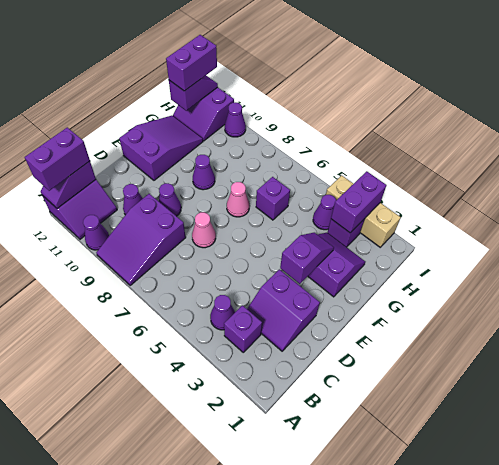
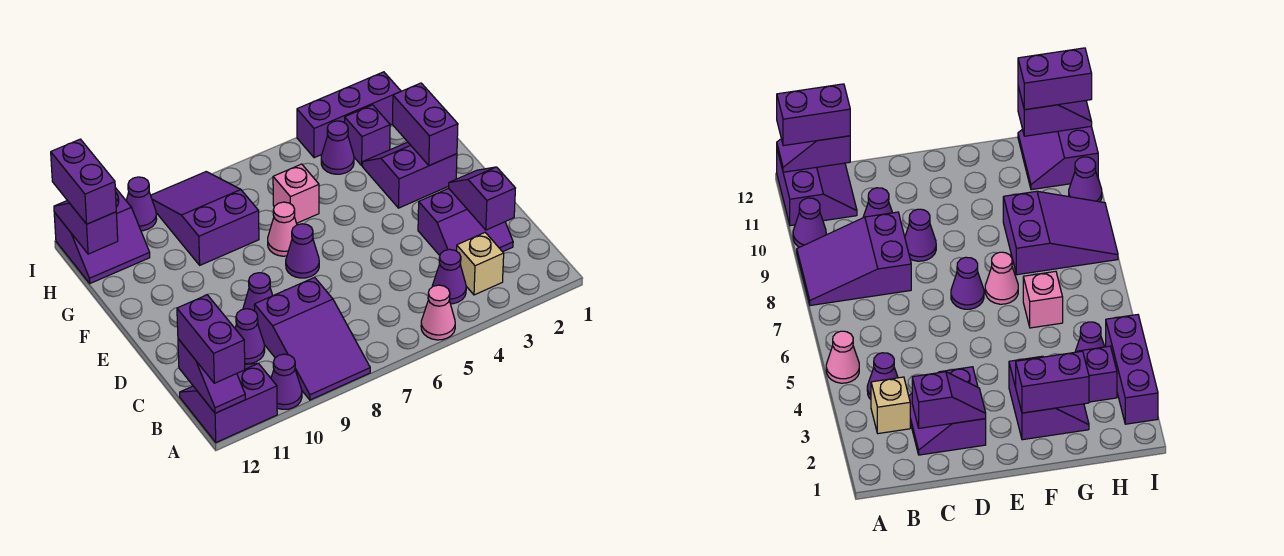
purple 2x2 slope [42,180,117,239] -> purple 2x2 slope turned to [180,363,277,442]
purple 1x1 brick [224,305,262,352] -> tan 1x1 brick [457,233,504,295]
pink 1x1 cone [192,212,216,248] -> pink 1x1 cone moved to [421,285,455,340]
purple 1x2 slope [280,233,334,284] -> purple 1x2 slope moved to [449,167,515,230]
purple 2x3 slope [119,116,203,180] -> purple 2x3 slope moved to [151,172,259,265]
purple 1x1 cone [193,155,215,190] -> purple 1x1 cone moved to [286,224,319,278]
purple 1x1 brick [256,177,290,220] -> pink 1x1 brick [273,164,319,223]
purple 1x2 brick [331,171,386,233] -> purple 1x2 brick moved to [392,83,458,166]
tan 1x3 brick [326,176,401,247] -> purple 1x3 brick [297,72,401,158]

